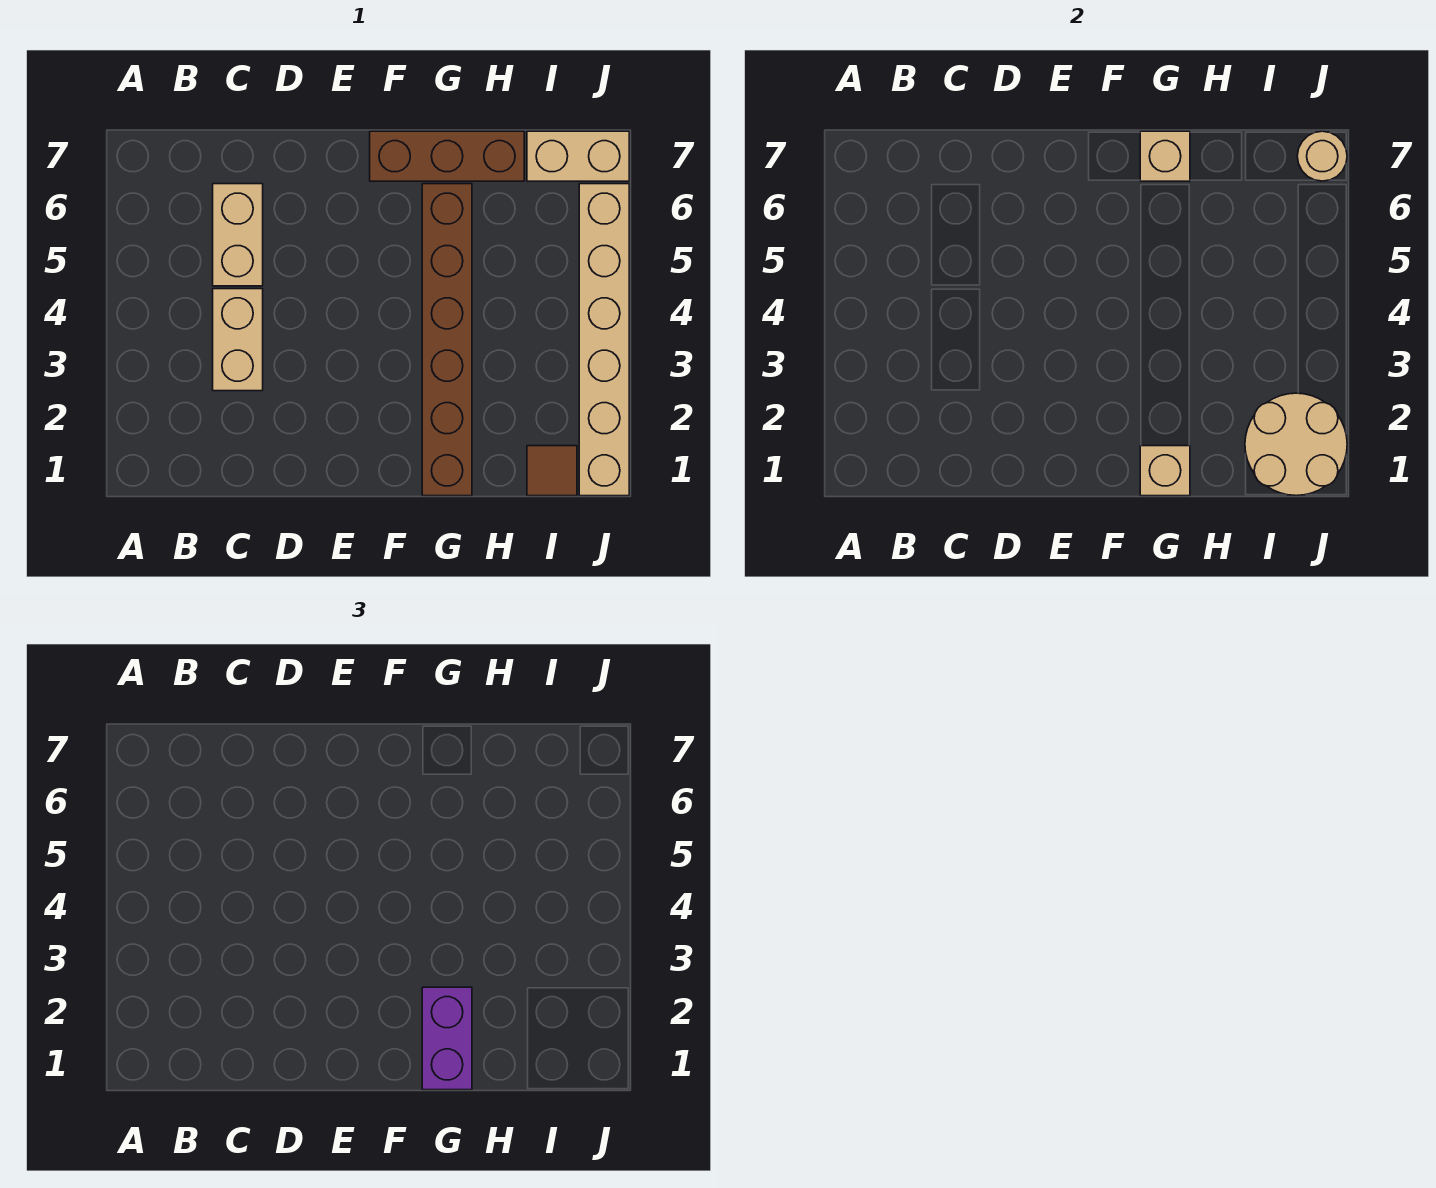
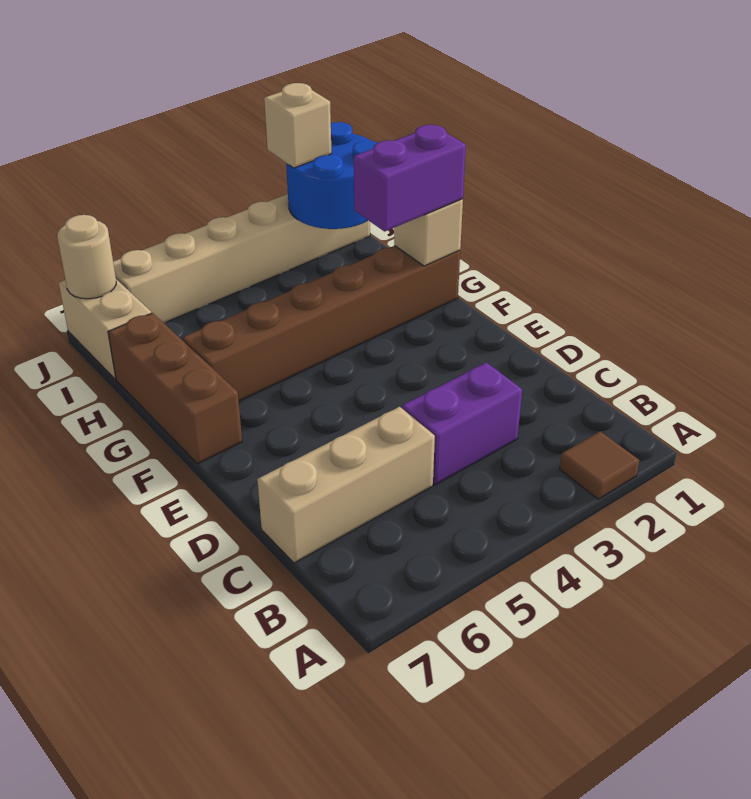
tan 1x2 brick [213,289,263,391] -> purple 1x2 brick [402,363,522,485]
tan 1x2 brick [213,184,263,286] -> tan 1x3 brick [257,407,435,563]
tan 1x1 brick [1140,131,1190,181] -> tan 1x1 brick moved to [264,83,331,168]
brown 1x1 tile [527,446,577,496] -> brown 1x1 tile moved to [560,431,639,499]
tan 2x2 round brick [1245,393,1347,496] -> blue 2x2 round brick [286,122,377,229]

